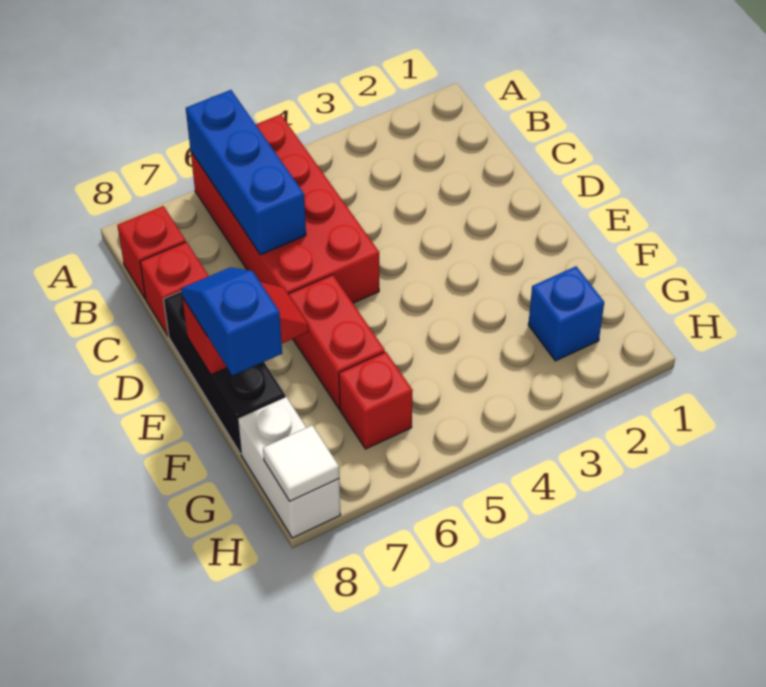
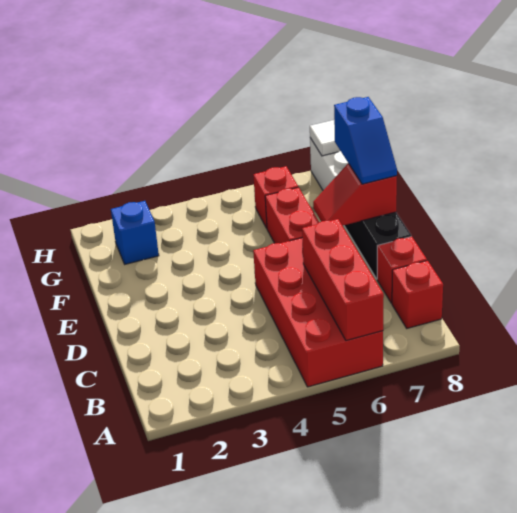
blue 1x3 brick [186,90,306,255] -> red 1x3 brick [302,219,384,341]

